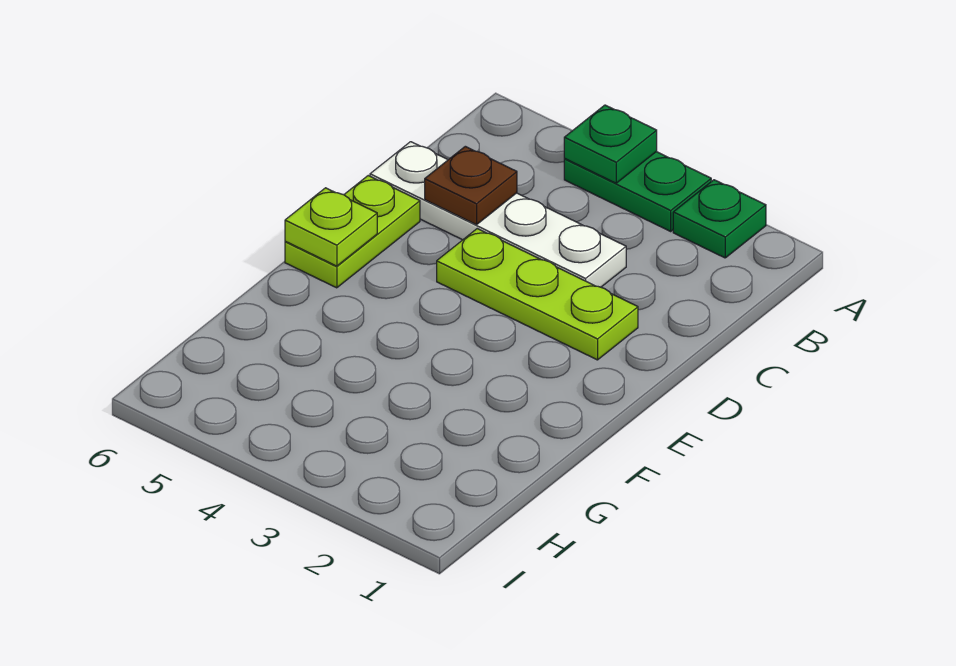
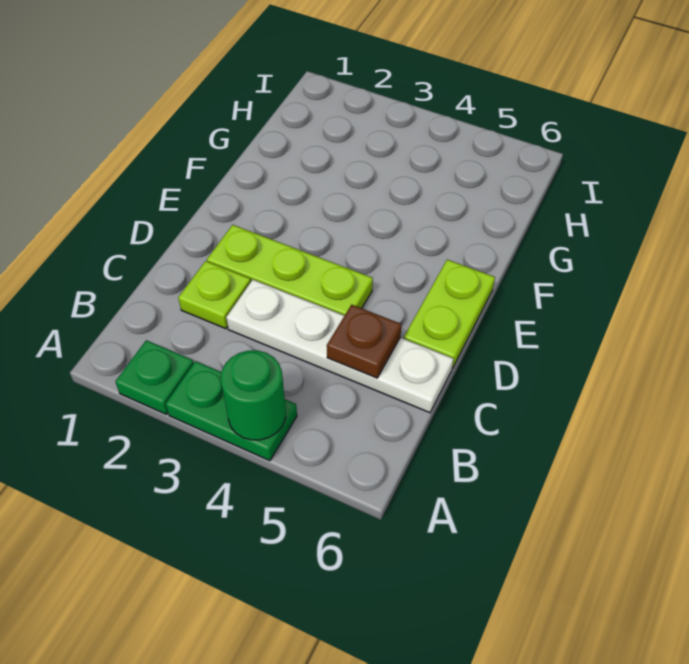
green 1x1 plate [564,105,657,183] -> green 1x1 round brick [221,350,286,440]
lime 1x1 plate [285,188,377,266] -> lime 1x1 plate moved to [178,261,251,329]

